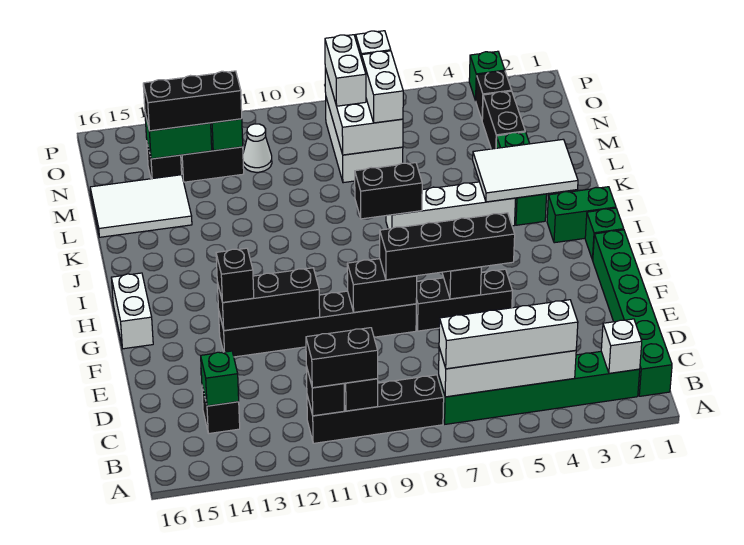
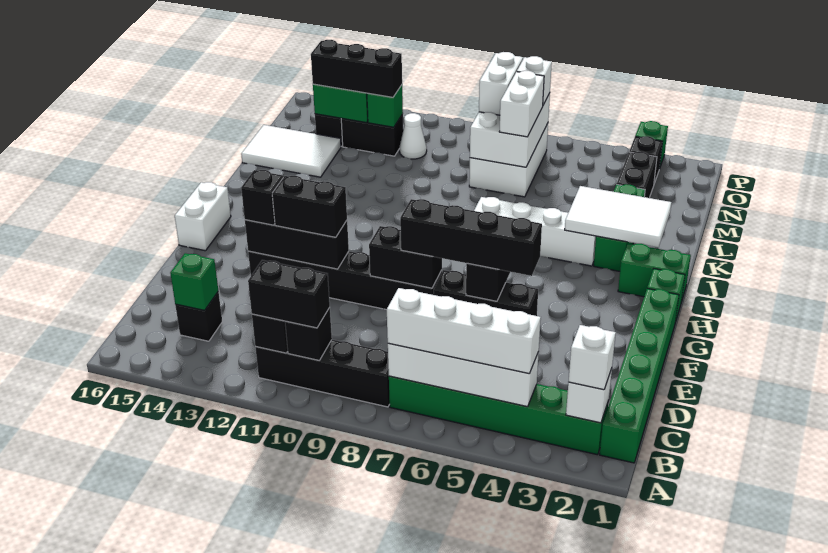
none -> white 1x1 brick [568,325,616,390]
black 1x2 brick [355,163,422,219] -> black 1x2 brick moved to [272,176,347,237]

